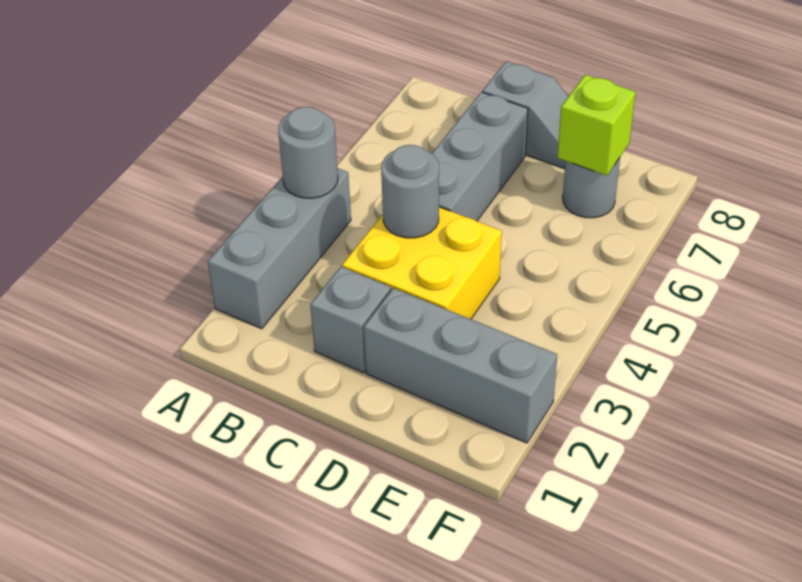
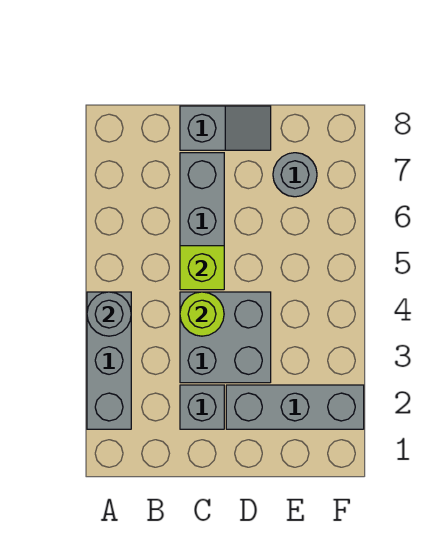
yellow 2x2 brick [342,207,502,319] -> grey 2x2 brick [180,292,271,383]
grey 1x1 round brick [381,145,439,238] -> lime 1x1 round brick [180,292,224,336]
lime 1x1 brick [557,75,636,176] -> lime 1x1 brick moved to [180,246,224,290]

